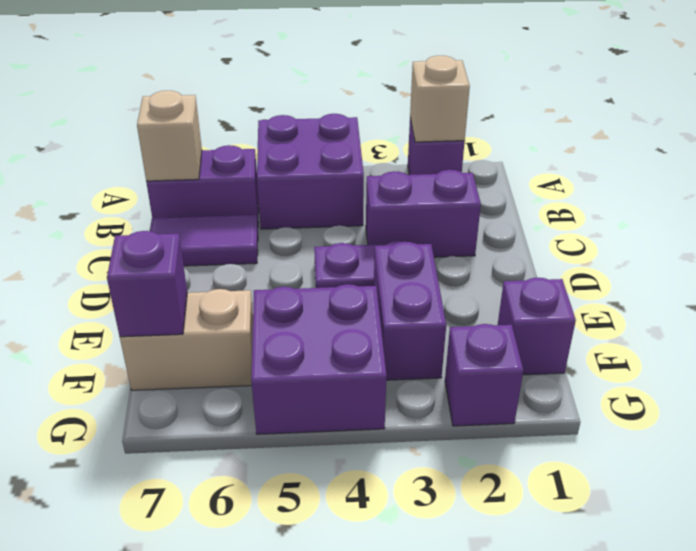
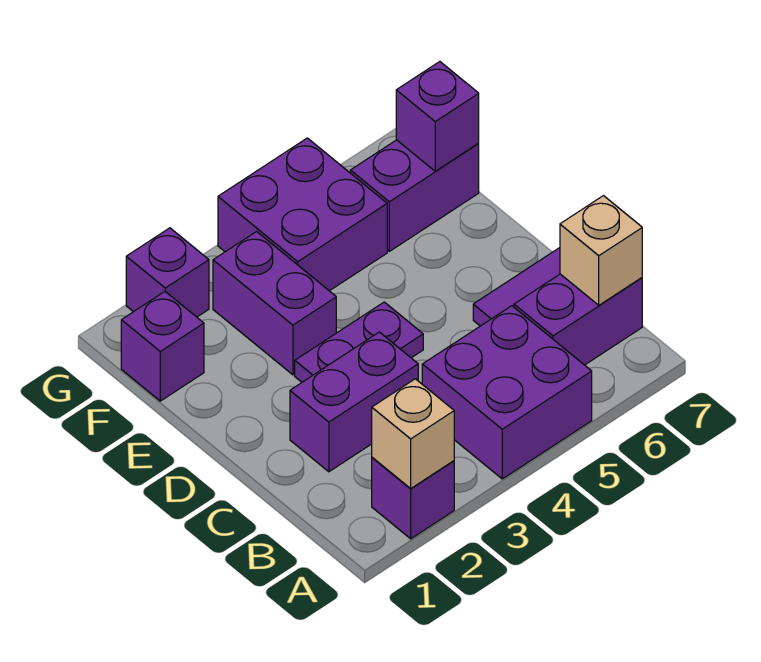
tan 1x2 brick [120,289,253,390] -> purple 1x2 brick [350,140,479,251]

